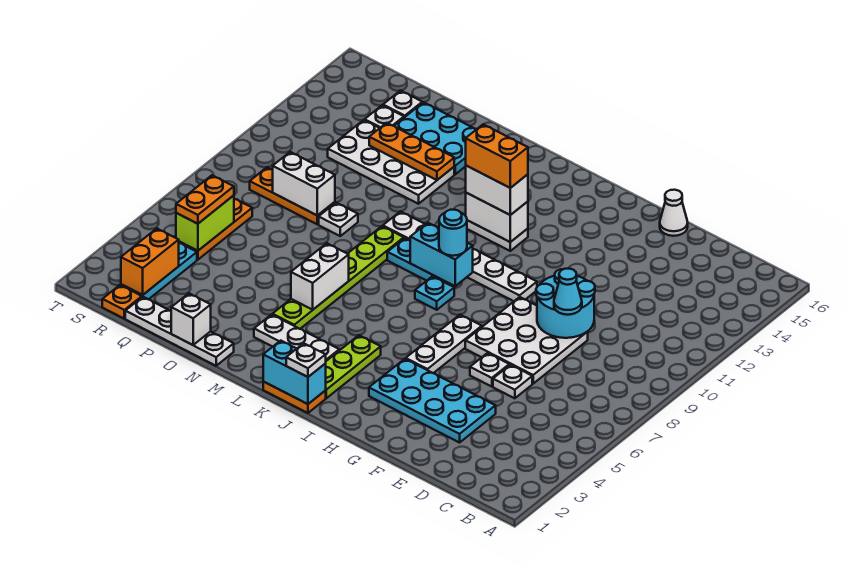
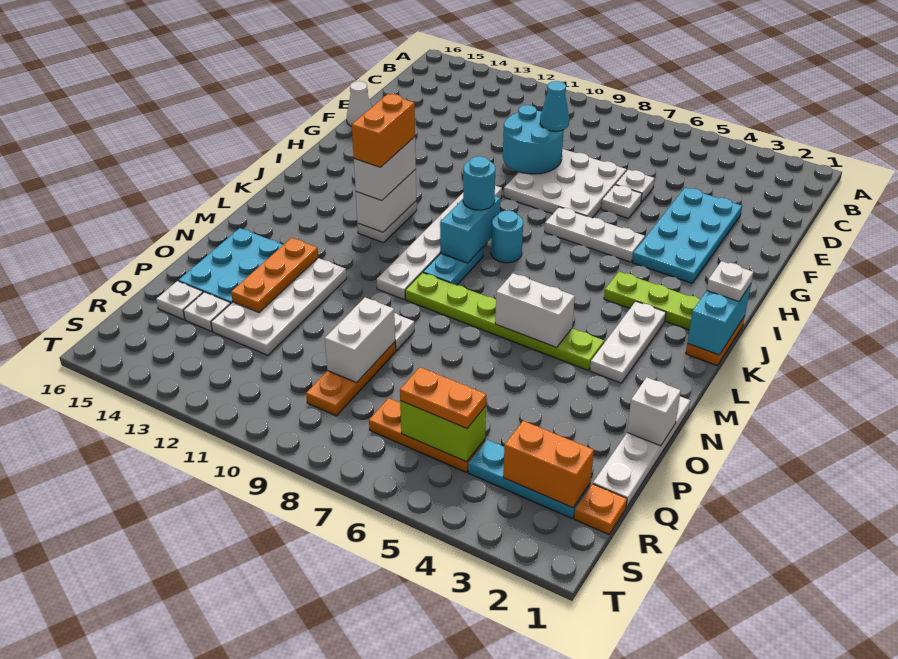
cyan 1x1 plate [415,276,454,310] -> cyan 1x1 round brick [491,210,523,263]

